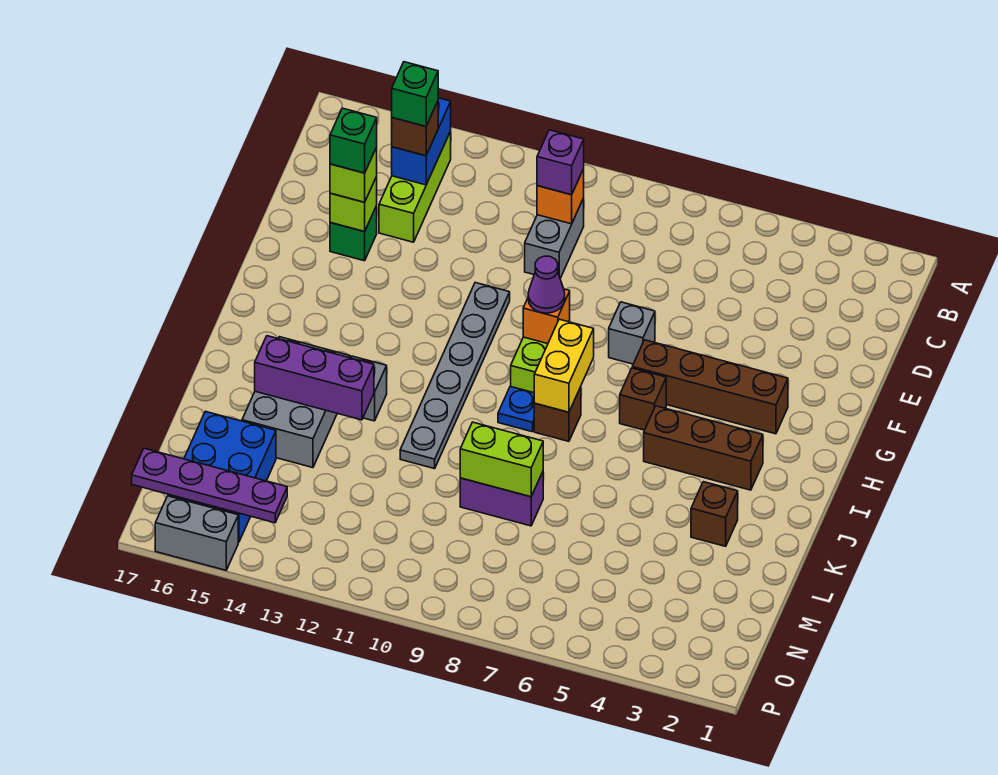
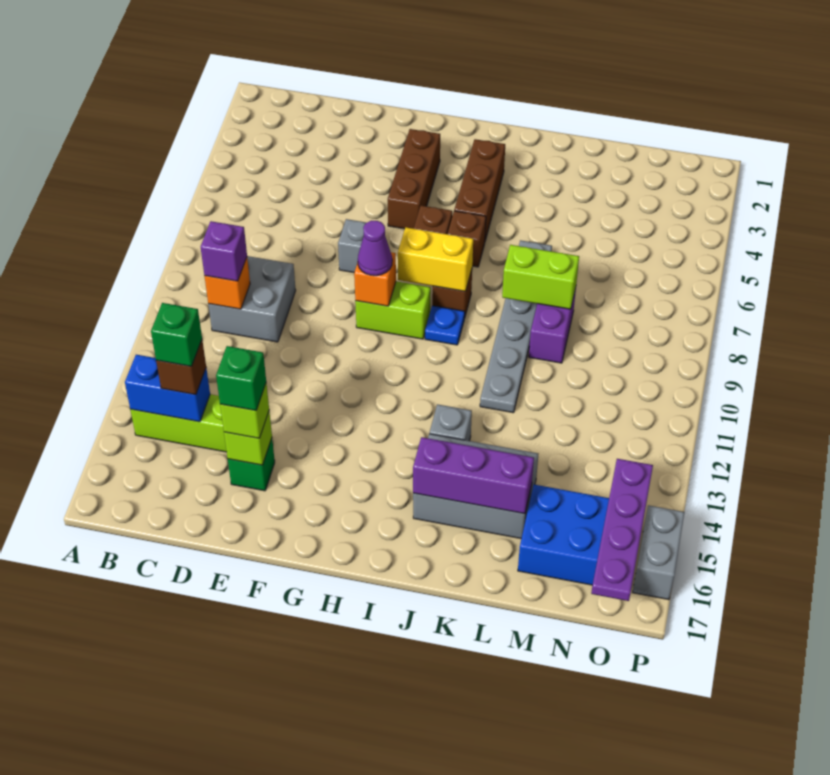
grey 1x2 brick [525,198,584,278] -> grey 2x2 brick [208,256,296,342]
grey 1x6 plate [400,283,510,469] -> grey 1x6 plate turned to [480,240,552,413]
brown 1x4 brick [632,340,788,434] -> brown 1x3 brick [388,129,440,229]
brown 1x1 brick [691,482,738,546] -> brown 1x1 brick moved to [448,211,486,267]
purple 1x3 brick [255,336,374,420] -> purple 1x3 brick turned to [413,437,534,514]
lime 1x2 brick [460,422,543,497] -> lime 1x2 brick turned to [502,245,579,309]

